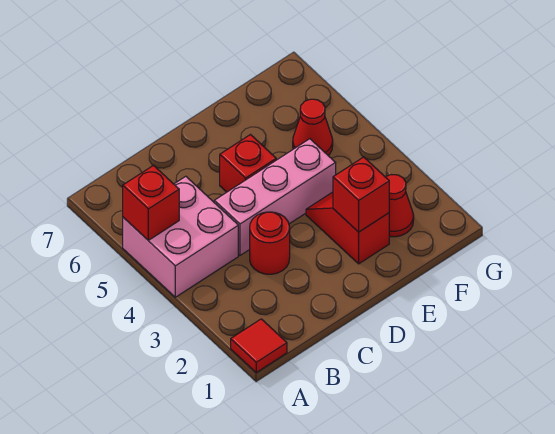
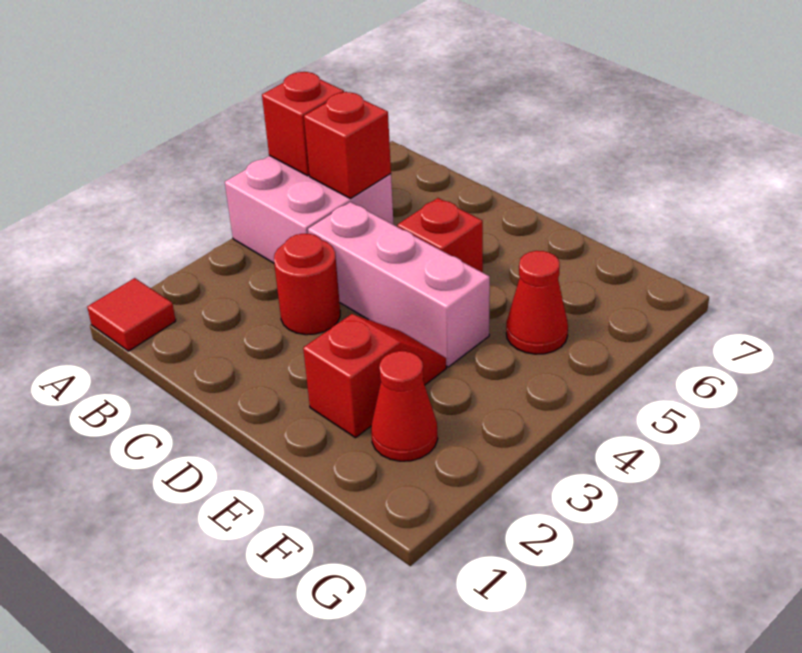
red 1x1 brick [333,157,389,232] -> red 1x1 brick moved to [304,92,391,199]

